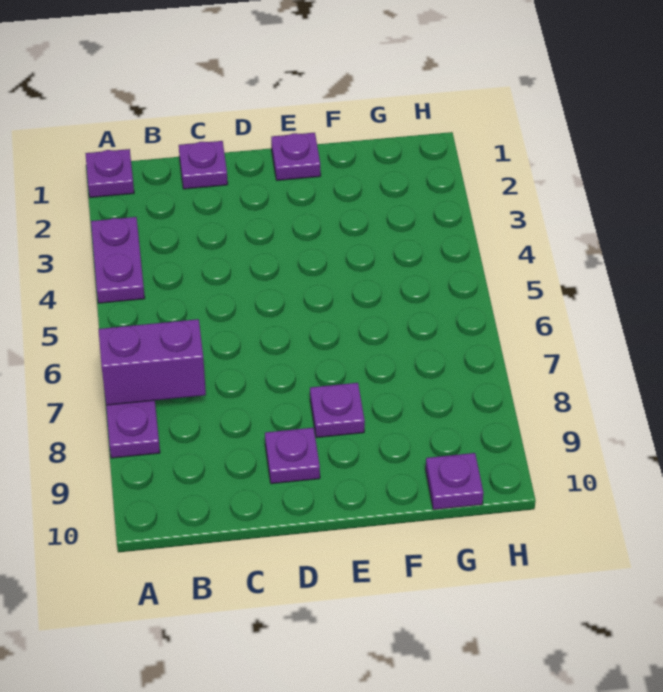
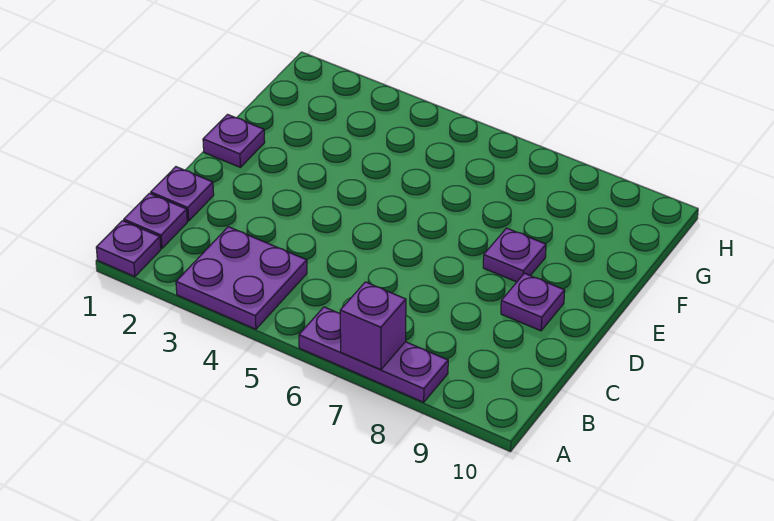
purple 1x2 plate [91,217,145,303] -> purple 2x2 plate [176,227,307,329]
purple 1x2 brick [99,319,206,405] -> purple 1x1 brick [340,282,406,370]
purple 1x1 plate [426,453,483,510] -> purple 1x1 plate moved to [124,193,187,249]

